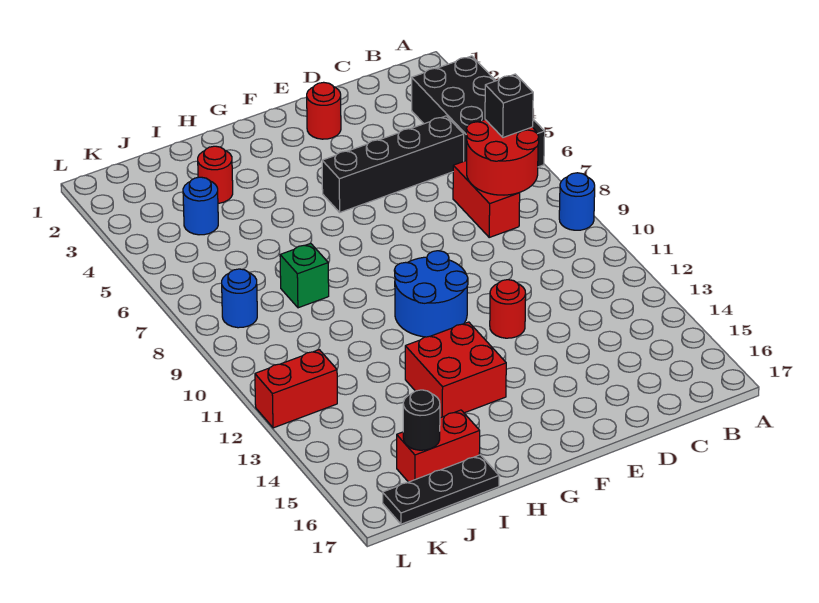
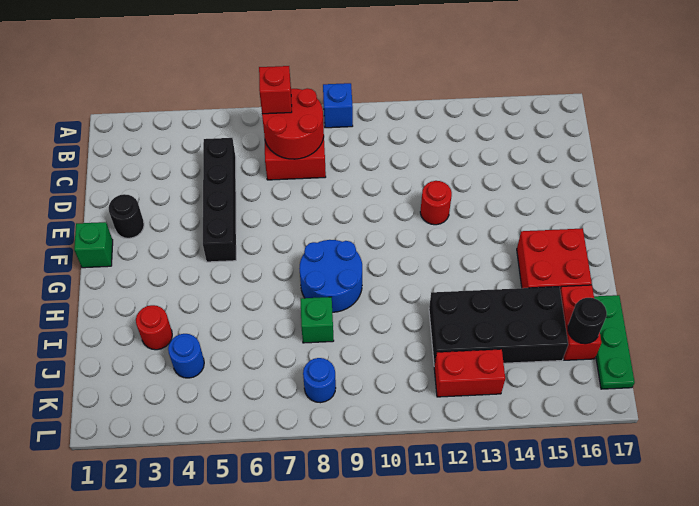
black 2x4 brick [412,56,545,167] -> black 2x4 brick moved to [429,287,568,366]
blue 1x1 round brick [559,173,595,230] -> blue 1x1 brick [323,83,353,128]
black 1x1 brick [485,74,533,137] -> red 1x1 brick [259,66,292,114]
red 1x1 round brick [306,82,341,139] -> black 1x1 round brick [109,194,144,238]
none -> green 1x1 brick [74,222,113,268]
blue 2x2 round brick [394,251,468,337] -> blue 2x2 round brick moved to [299,240,362,312]
red 2x2 brick [405,322,506,418] -> red 2x2 brick moved to [517,228,592,289]
black 1x3 plate [383,455,499,524] -> green 1x3 plate [594,295,635,389]
red 1x2 brick [255,350,337,428] -> red 1x2 brick turned to [434,349,505,397]

